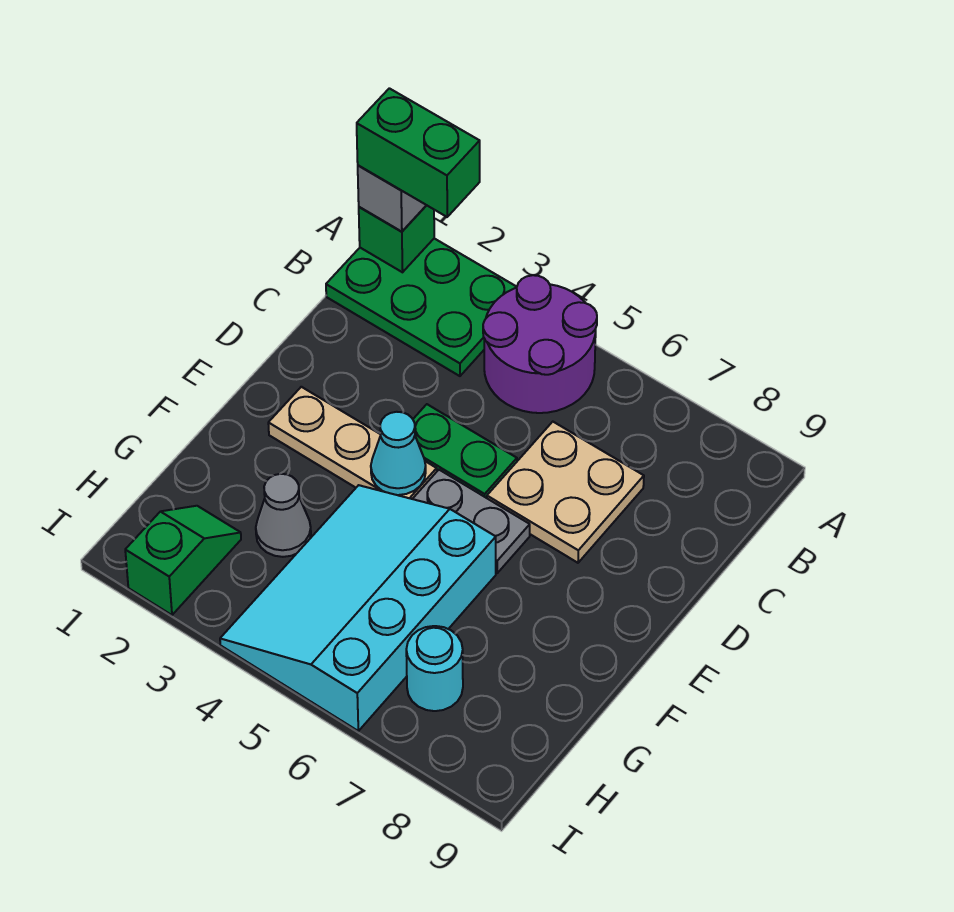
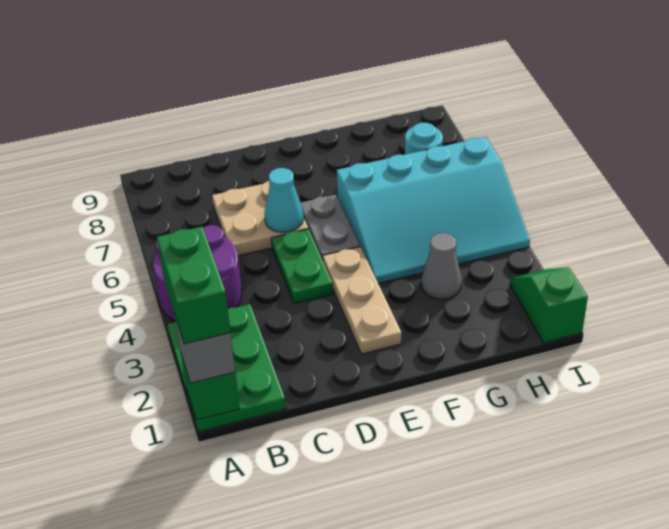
cyan 1x1 cone [371,412,426,495] -> cyan 1x1 cone moved to [264,168,304,232]
green 1x2 slope [125,506,241,615] -> green 1x2 slope turned to [510,267,588,343]

